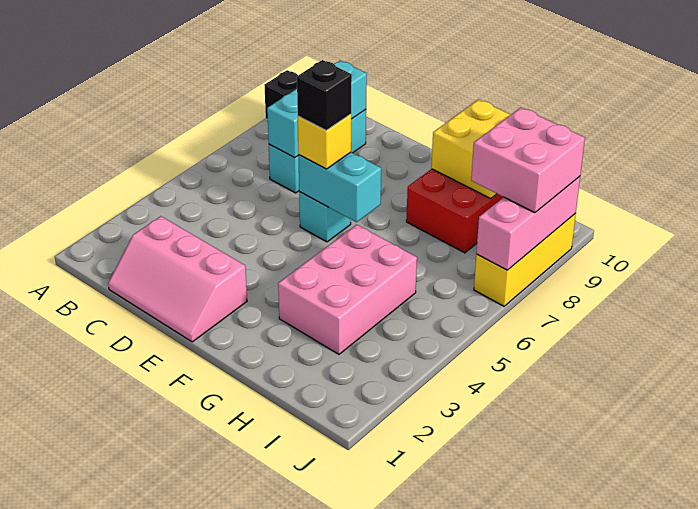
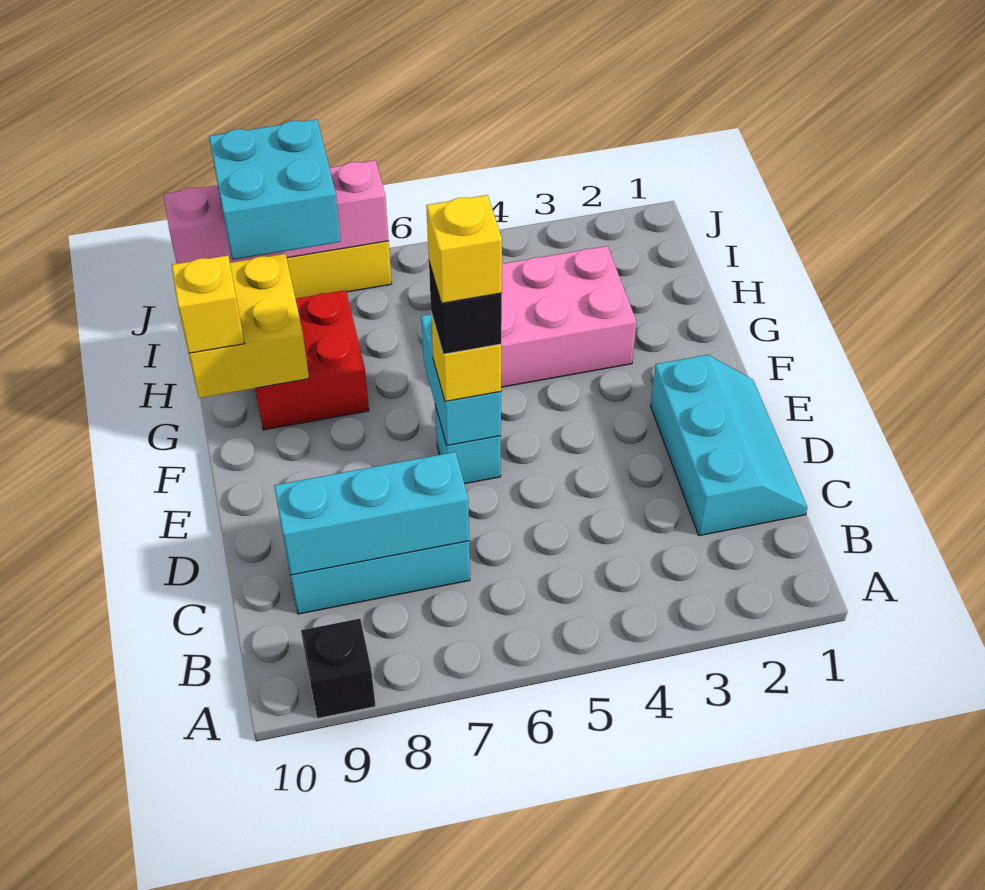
pink 2x3 slope [108,216,247,342] -> cyan 2x3 slope [650,355,807,536]
none -> yellow 1x1 brick [426,195,502,303]
none -> yellow 1x1 brick [172,255,245,353]
pink 2x2 brick [471,108,585,213] -> cyan 2x2 brick [209,119,341,260]
pink 1x3 brick [476,176,580,270] -> pink 1x4 brick [164,160,389,264]

